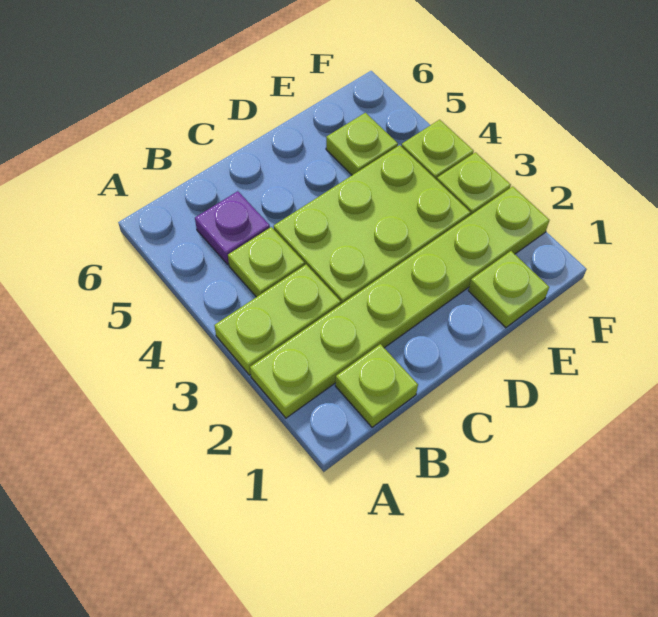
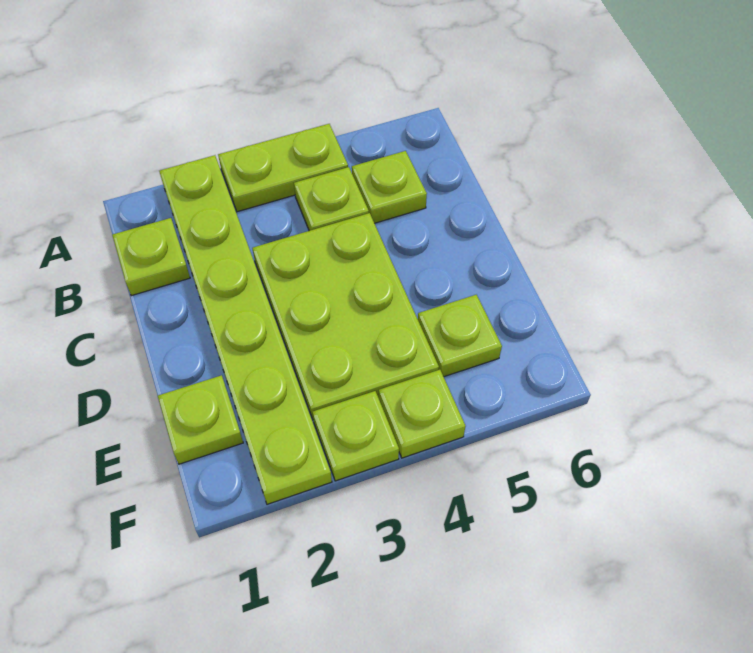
lime 1x2 plate [214,265,341,375] -> lime 1x2 plate turned to [218,124,348,212]
purple 1x1 plate [195,191,270,264] -> lime 1x1 plate [352,151,427,223]

